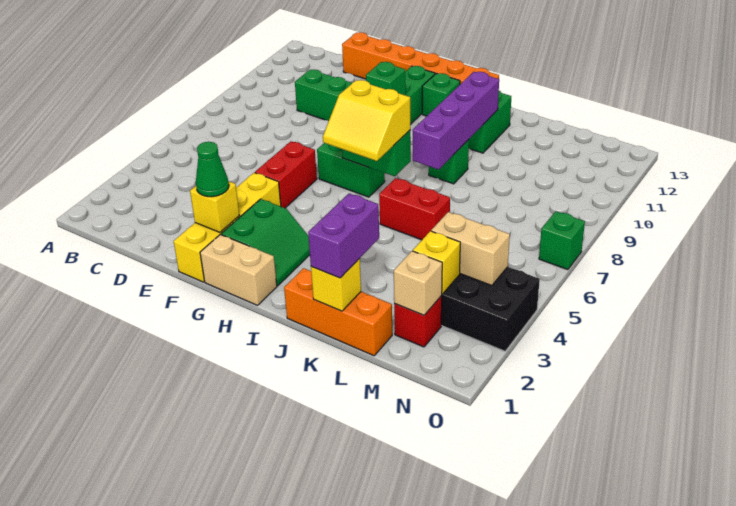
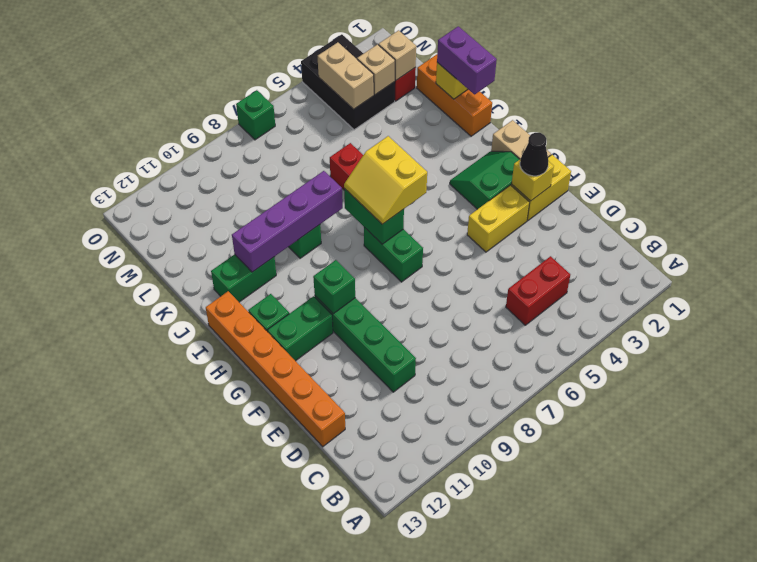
green 1x1 cone [196,142,229,197] -> black 1x1 cone [520,133,548,176]
red 1x2 brick [255,141,317,208] -> red 1x2 brick moved to [506,256,570,325]
yellow 2x2 slope [323,80,410,161] -> yellow 2x2 slope turned to [344,136,427,224]
purple 1x2 brick [308,193,379,278] -> purple 1x2 brick turned to [437,26,497,94]
yellow 1x1 brick [413,231,460,294] -> tan 1x1 brick [357,45,395,95]

